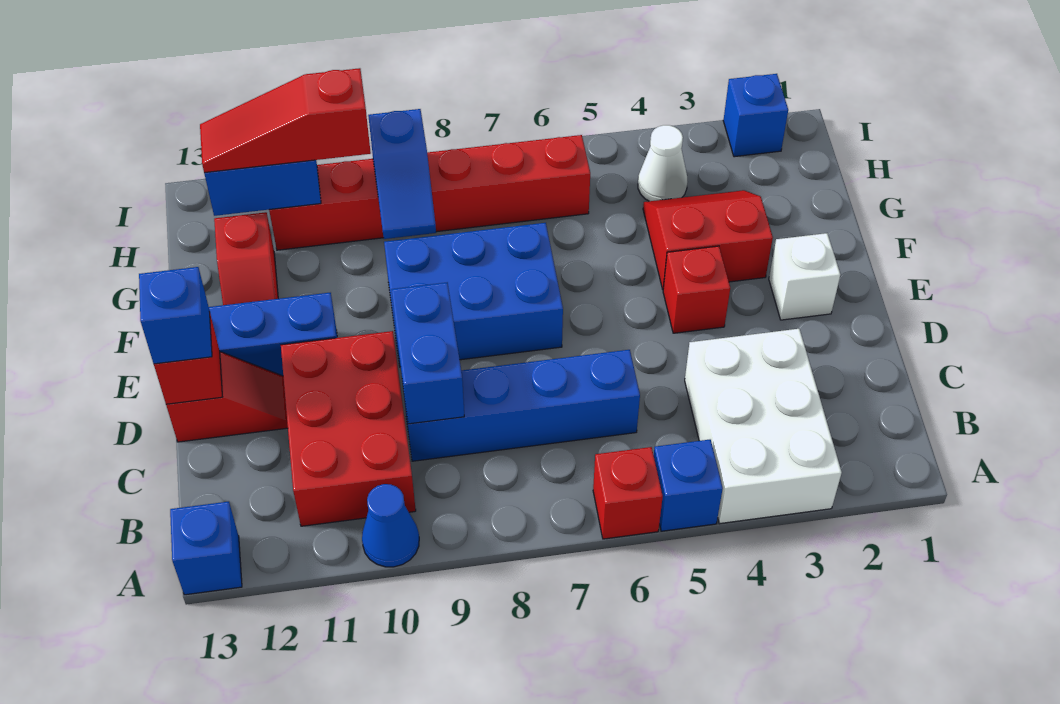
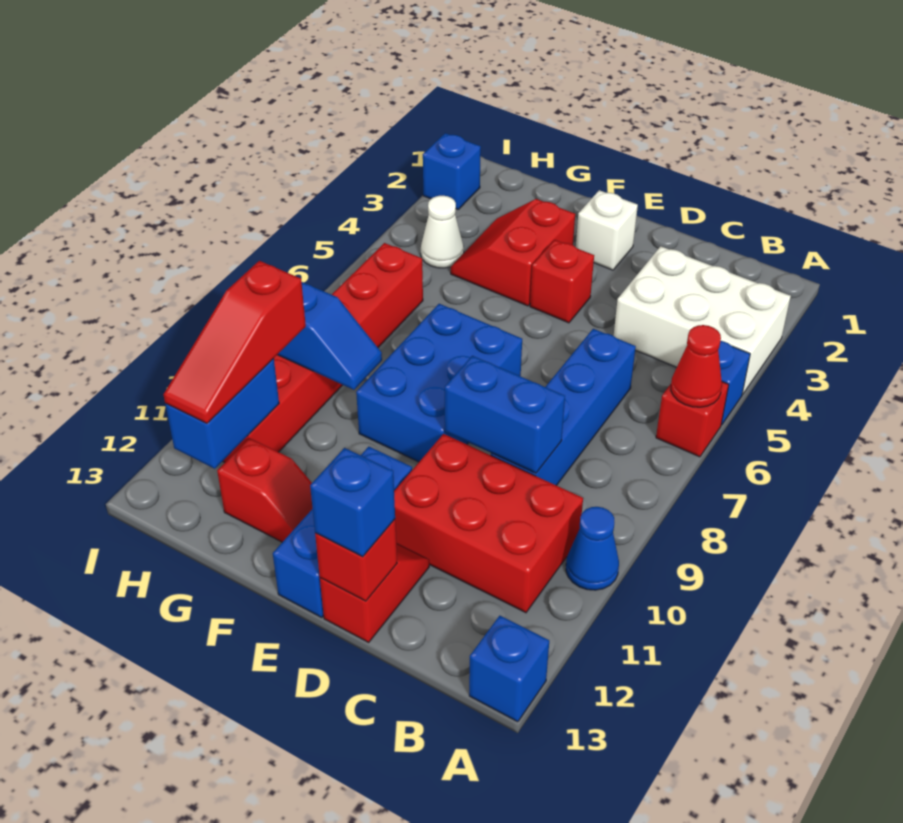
none -> red 1x1 cone [671,325,722,407]

